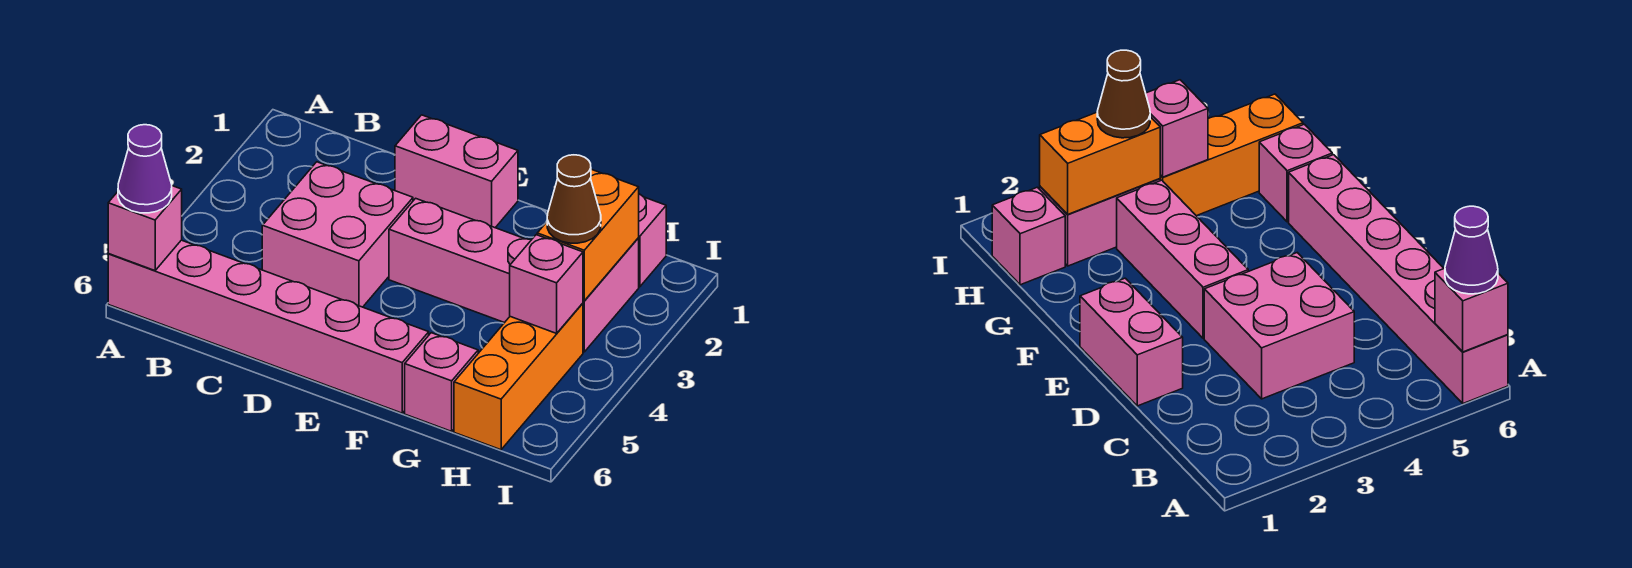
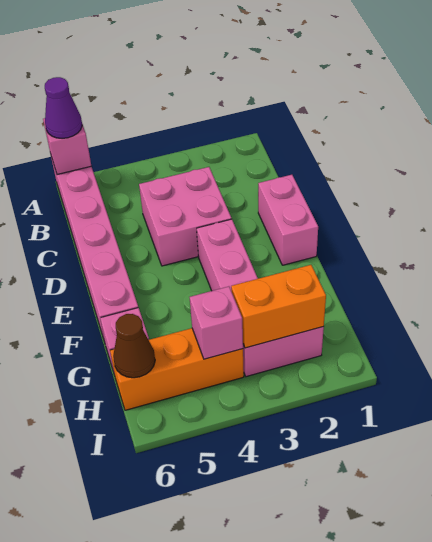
pink 1x1 brick [638,194,666,287] -> none
brown 1x1 cone [547,155,601,243] -> brown 1x1 cone moved to [113,314,155,378]

